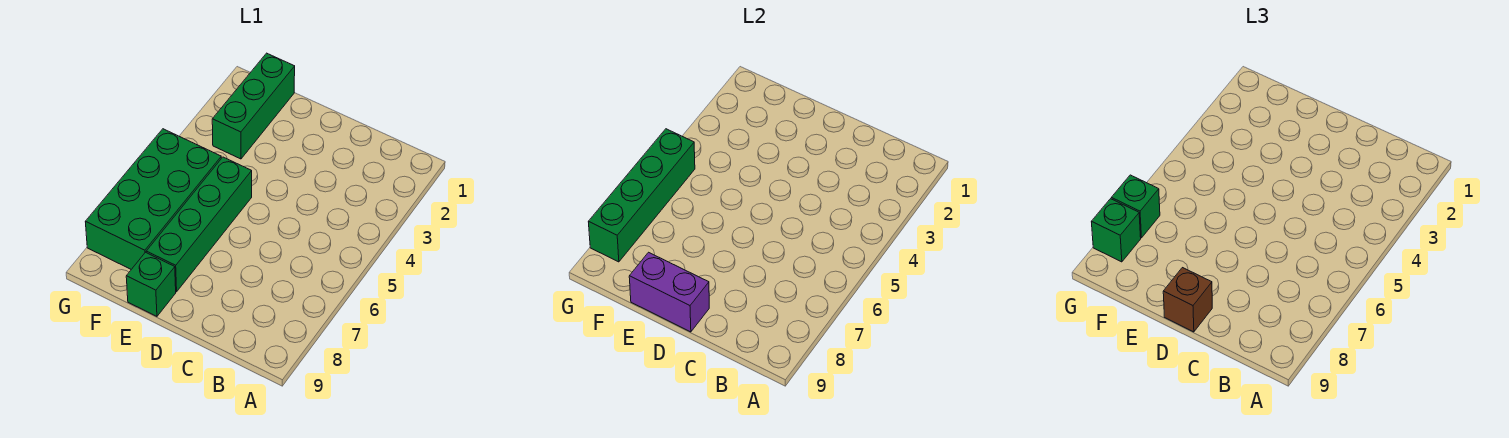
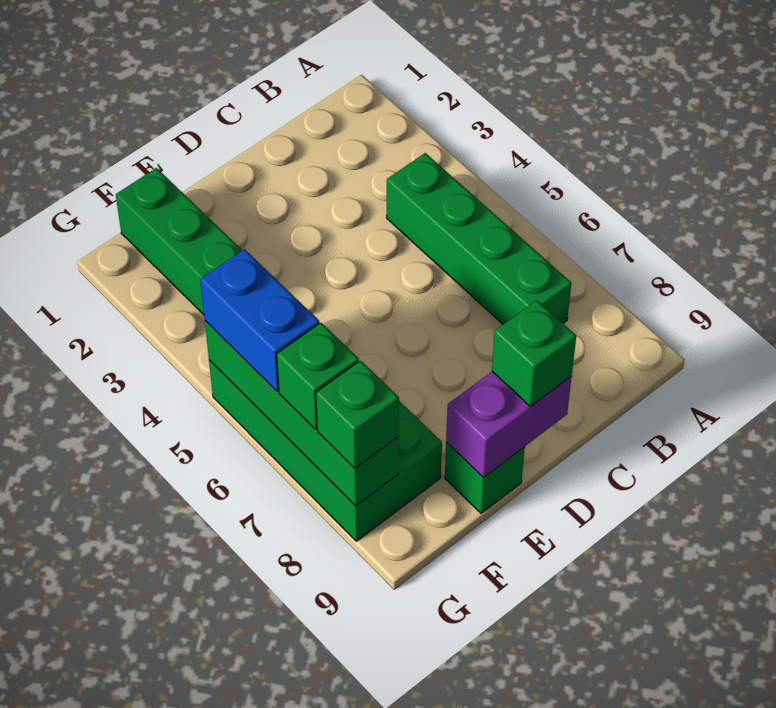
brown 1x1 brick [1163,268,1212,332] -> green 1x1 brick [492,300,576,407]
green 1x4 brick [146,157,252,292] -> green 1x4 brick moved to [387,153,571,324]
none -> blue 1x2 brick [200,249,319,391]

